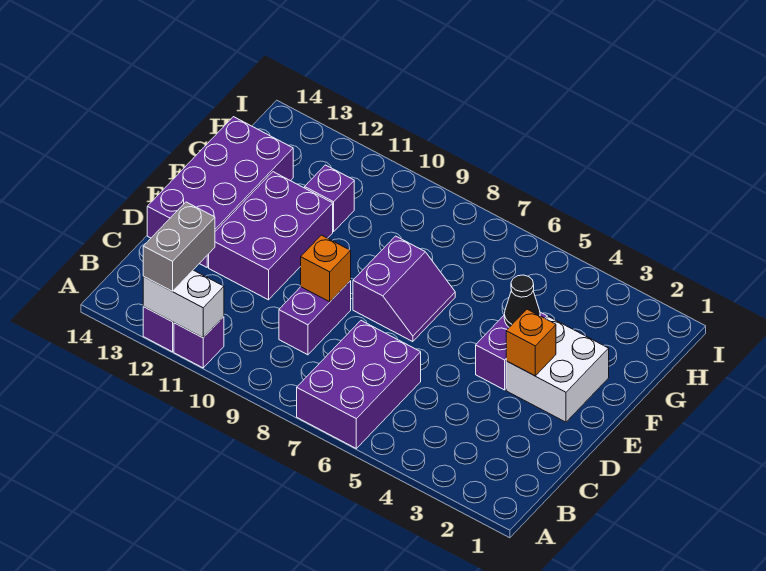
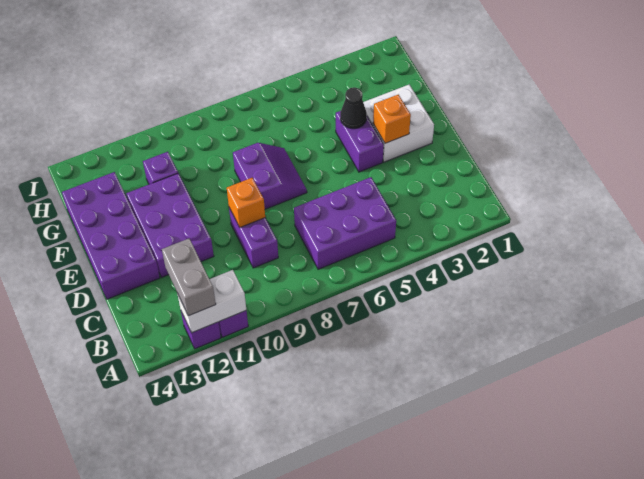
purple 2x3 brick [297,321,421,448] -> purple 2x3 brick turned to [294,177,396,269]

